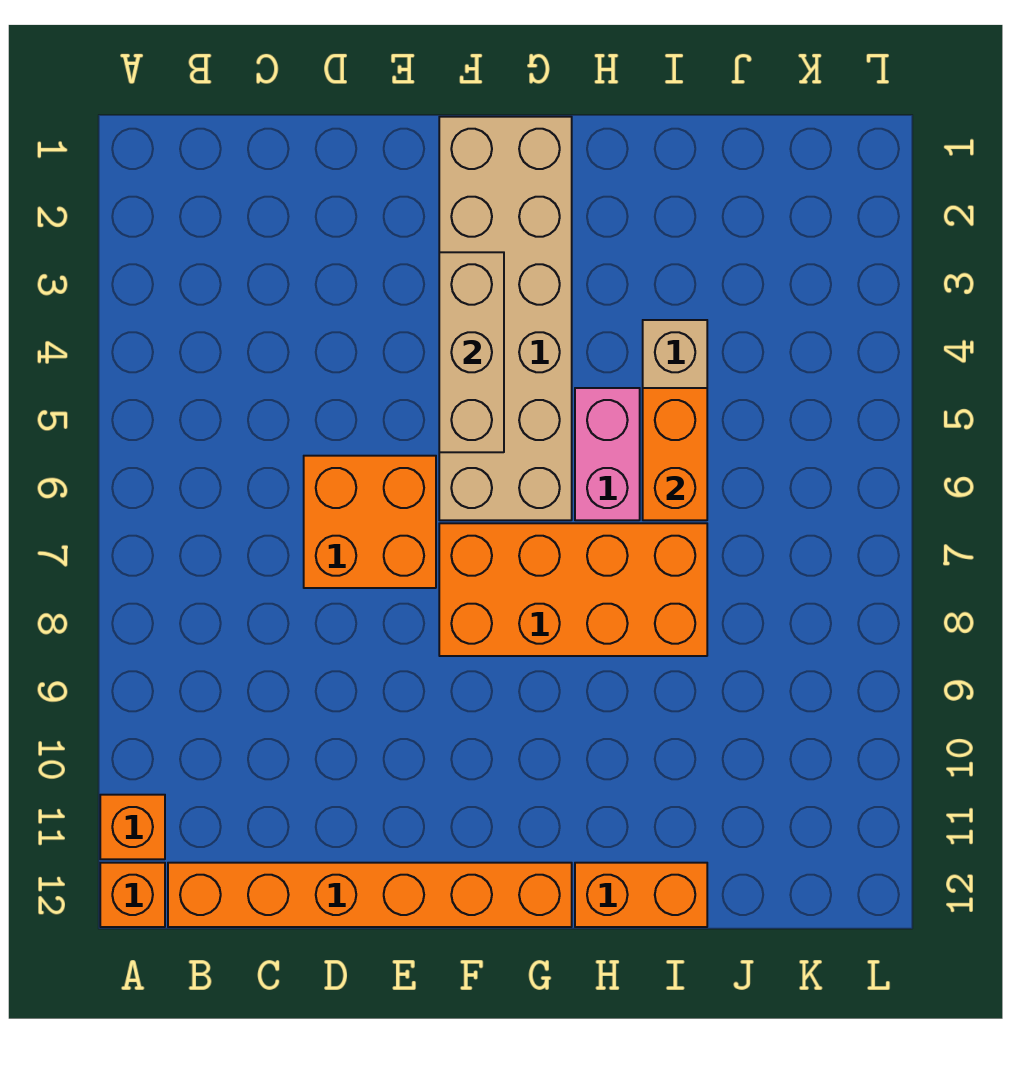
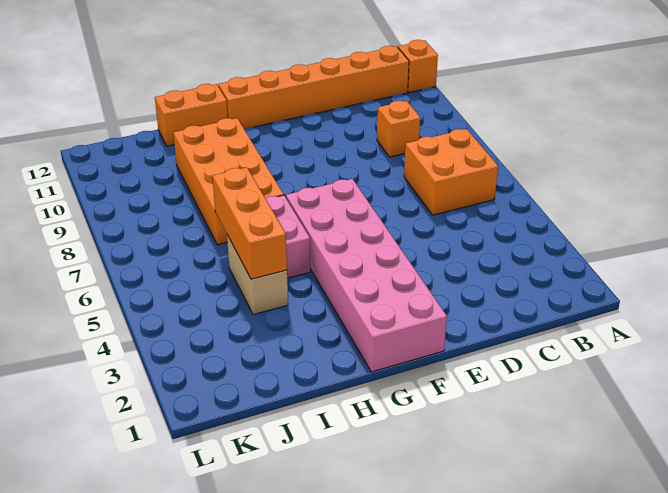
orange 1x1 brick [100,795,165,859] -> orange 1x1 brick moved to [377,101,420,157]
orange 2x2 brick [304,456,436,588] -> orange 2x2 brick moved to [404,129,498,215]
tan 2x6 brick [439,117,572,520] -> pink 2x6 brick [286,179,447,372]
tan 1x3 brick [439,252,504,452] -> none
orange 2x4 brick [439,523,707,656] -> orange 2x4 brick turned to [173,118,284,245]
orange 1x2 brick [643,388,707,520] -> orange 1x3 brick [212,167,287,279]

